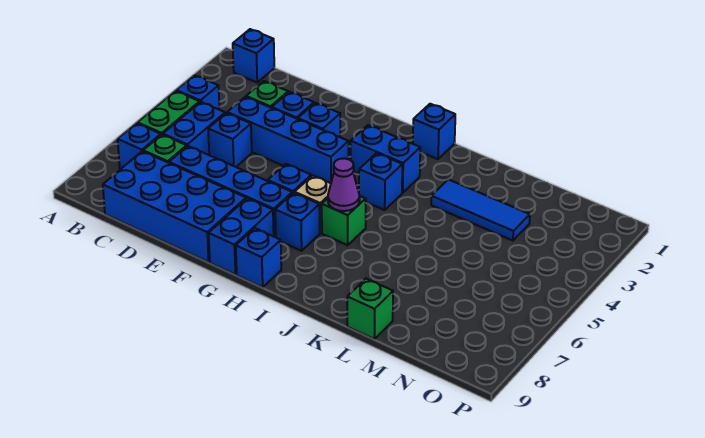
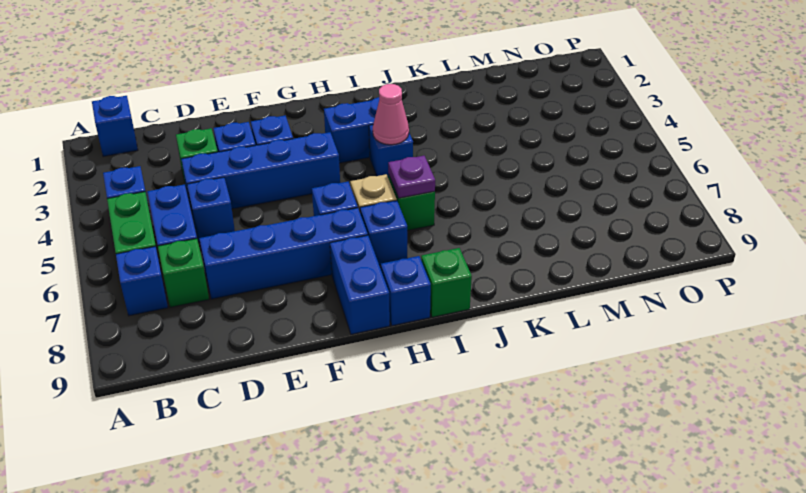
blue 2x4 brick [103,151,246,262] -> none
blue 1x1 brick [413,104,455,159] -> none
none -> pink 1x1 cone [373,84,409,145]
purple 1x1 cone [328,158,360,211] -> purple 1x1 plate [388,156,435,198]
blue 1x3 tile [431,179,530,241] -> none
green 1x1 brick [347,279,393,339] -> green 1x1 brick moved to [421,248,472,317]

